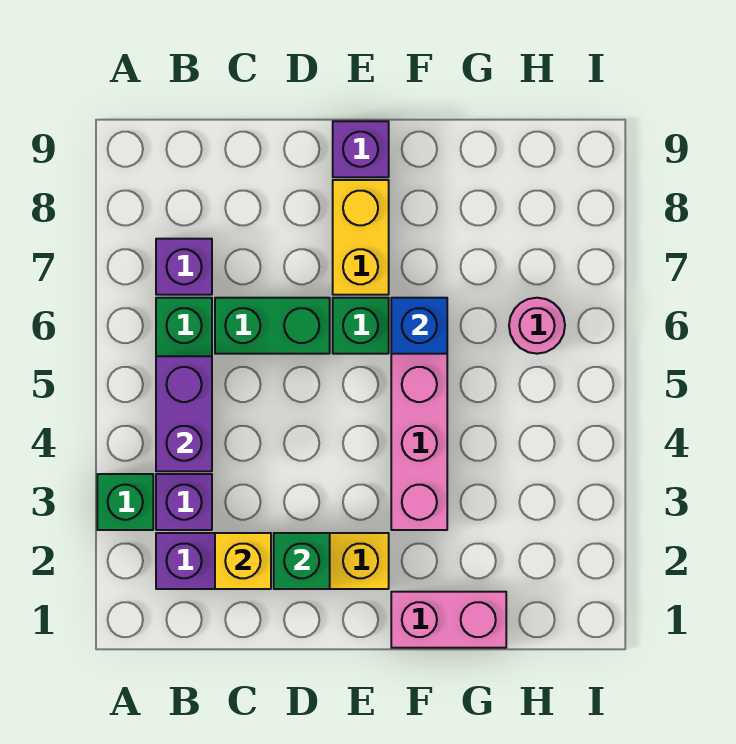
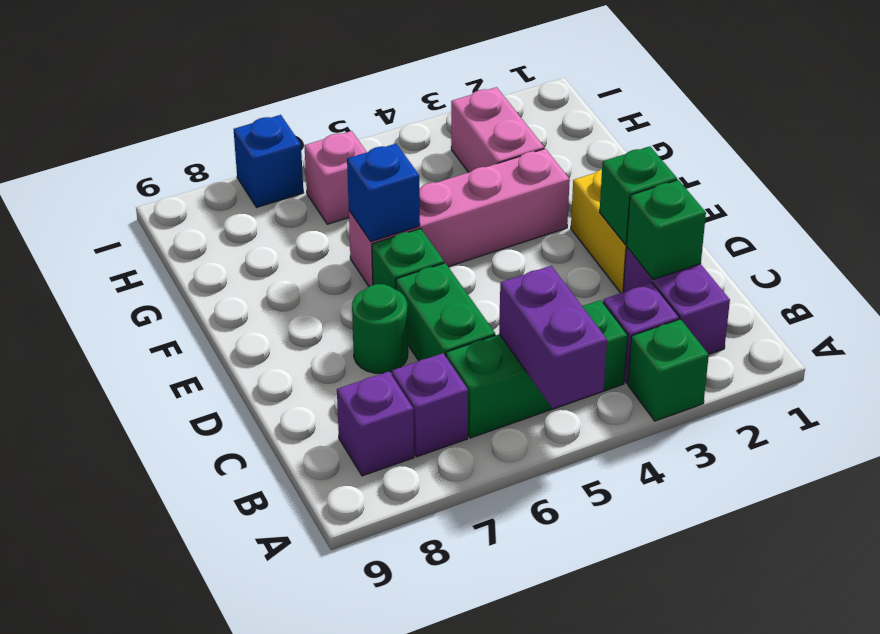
purple 1x2 brick [156,356,212,471] -> purple 1x2 brick turned to [499,266,607,408]
yellow 1x1 brick [215,533,271,589] -> green 1x1 brick [627,180,706,280]
none -> green 1x1 round brick [352,284,408,373]
yellow 1x2 brick [333,180,389,295] -> none
purple 1x1 brick [333,121,389,177] -> purple 1x1 brick moved to [337,372,414,476]
pink 1x2 brick [391,592,506,648] -> pink 1x2 brick moved to [451,87,544,172]
pink 1x1 round brick [509,298,565,354] -> pink 1x1 brick [304,131,367,224]
none -> blue 1x1 brick [234,115,303,207]

